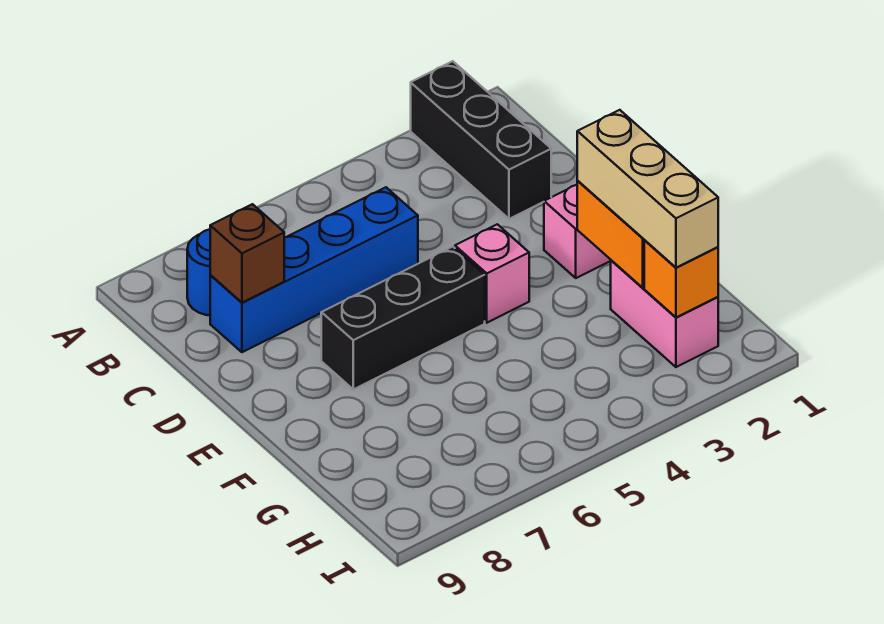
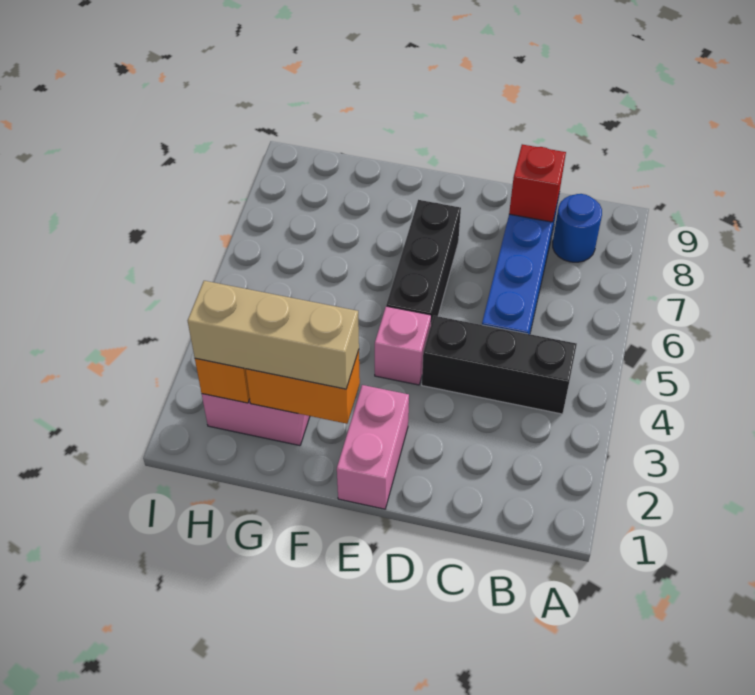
black 1x3 brick [411,61,551,219] -> black 1x3 brick moved to [422,316,577,414]
brown 1x1 brick [210,204,284,303] -> red 1x1 brick [509,144,566,222]

